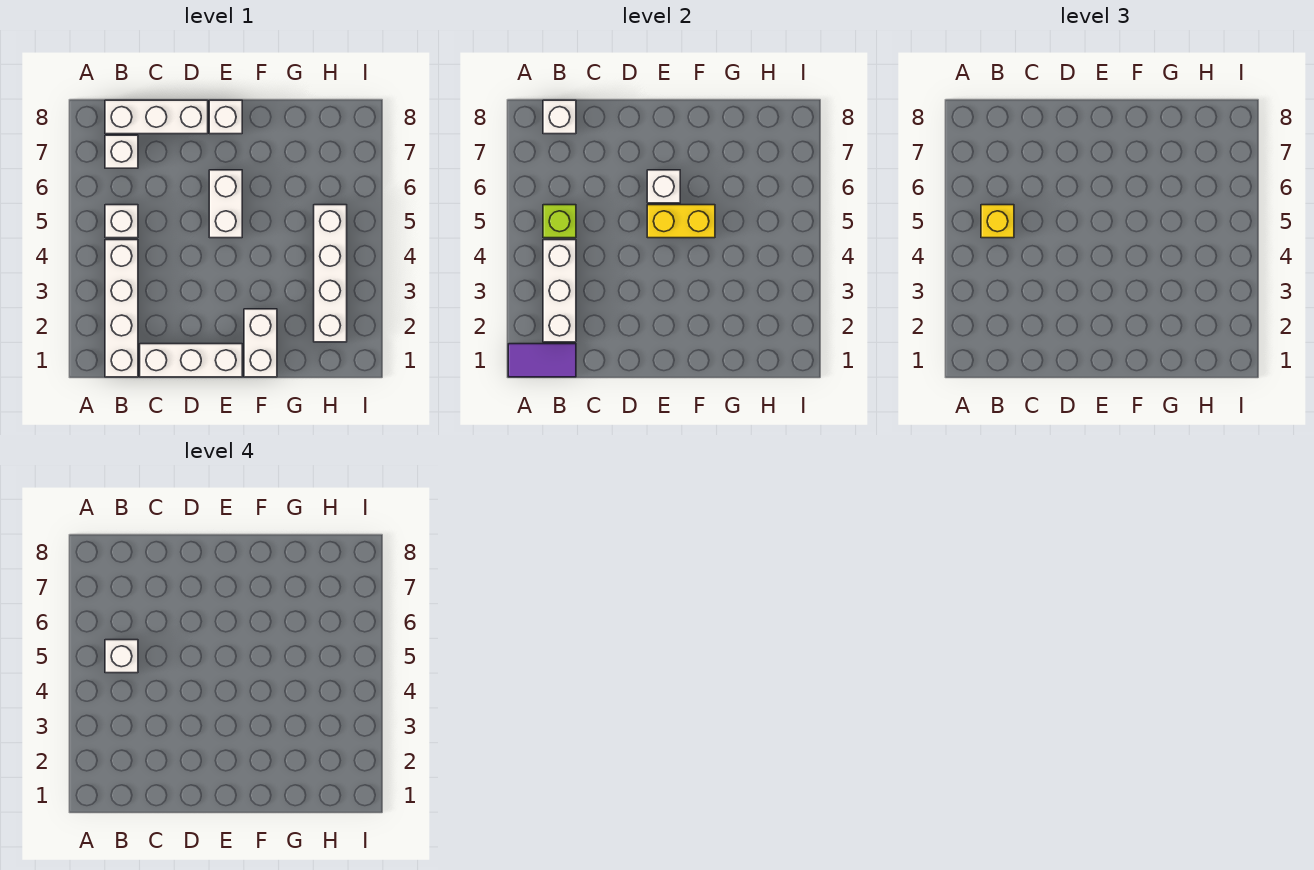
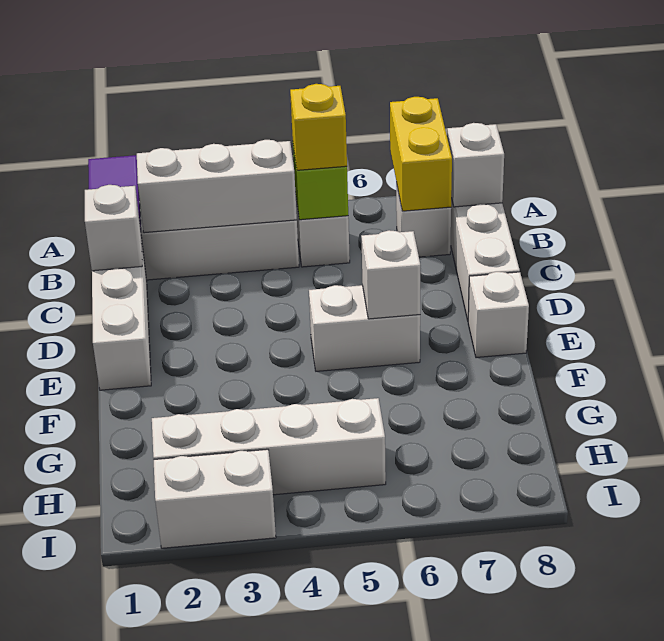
white 1x1 brick [105,640,138,673] -> white 1x1 brick moved to [85,185,142,271]
yellow 1x2 brick [647,205,715,238] -> yellow 1x2 brick moved to [390,97,452,211]
white 1x2 brick [244,309,277,377] -> white 1x2 brick moved to [154,449,276,548]

